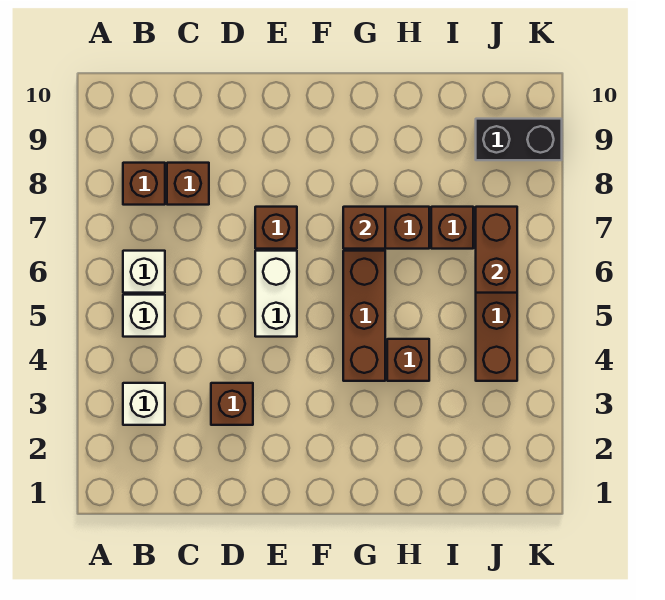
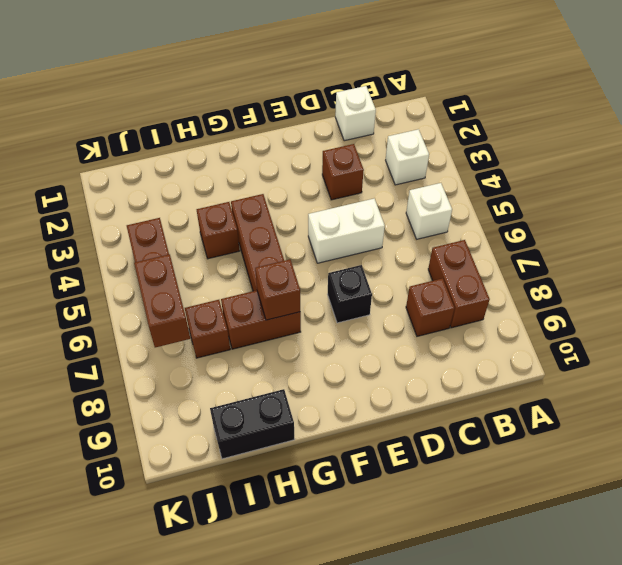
white 1x1 brick [123,251,165,293] -> white 1x1 brick moved to [335,86,376,141]
brown 1x1 brick [123,163,165,205] -> brown 1x2 brick [428,240,490,328]
white 1x2 brick [255,251,297,337] -> white 1x2 brick turned to [308,198,385,263]
brown 1x1 brick [255,207,297,249] -> black 1x1 brick [328,265,372,323]
black 1x2 brick [476,119,562,160] -> black 1x2 brick moved to [210,389,295,459]

